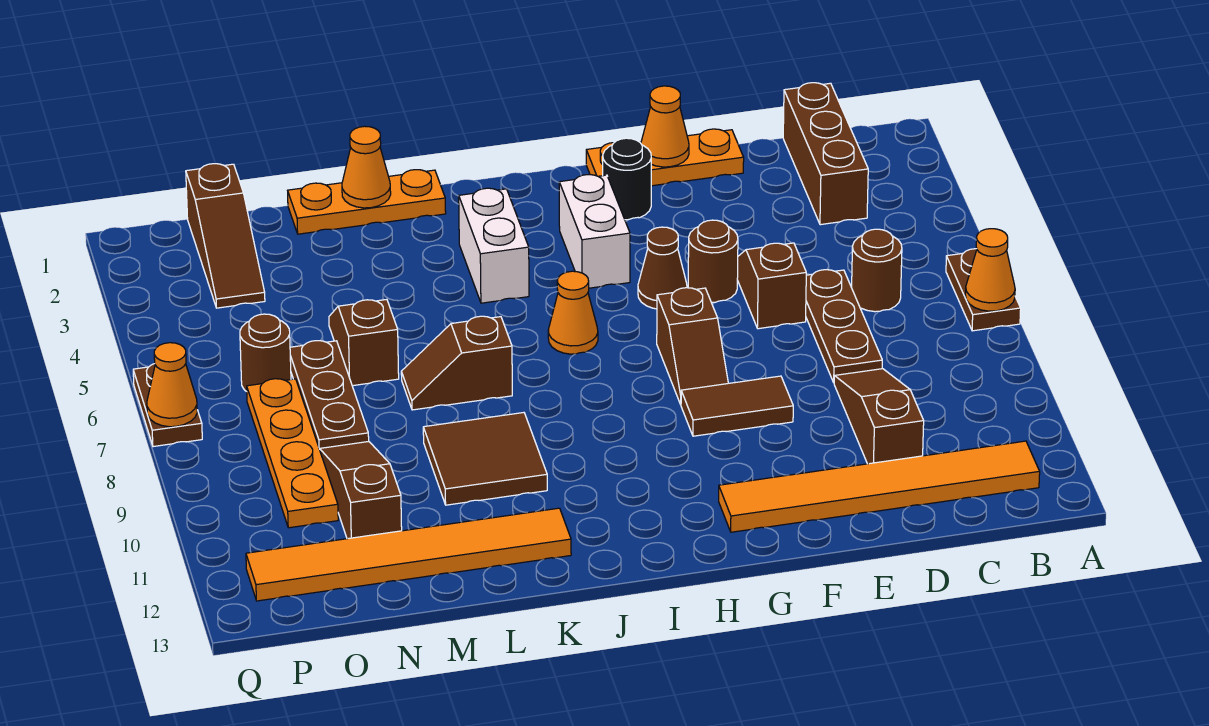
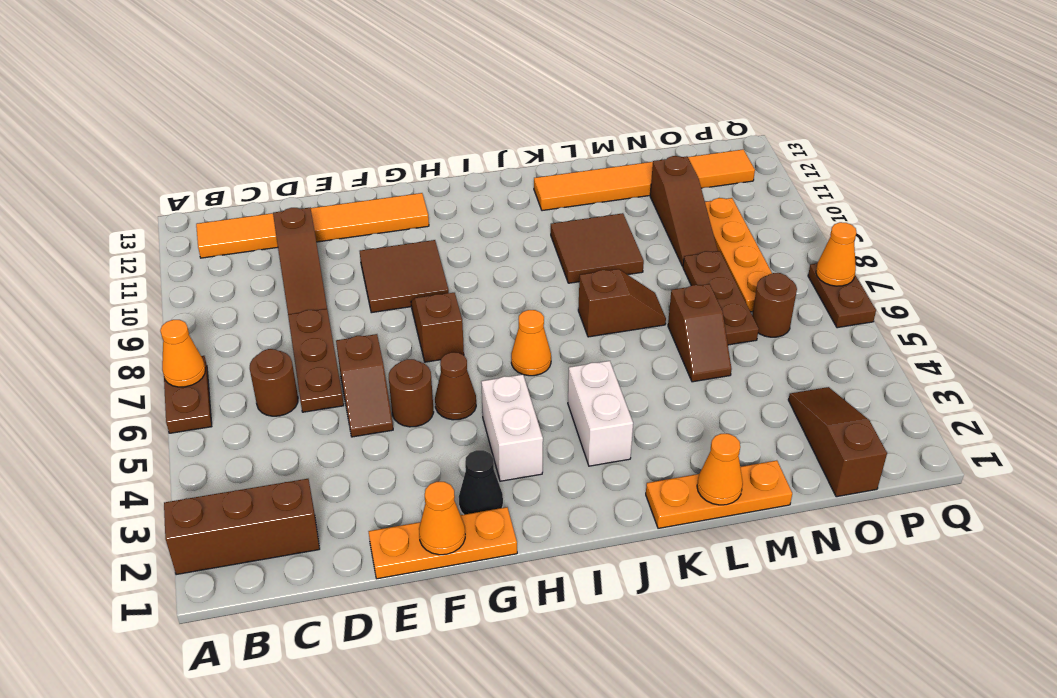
brown 1x3 brick [783,83,868,225] -> brown 1x3 brick turned to [164,479,320,575]
brown 1x2 tile [681,376,793,436] -> brown 2x2 tile [360,240,449,313]
black 1x1 round brick [603,138,651,220] -> black 1x1 cone [459,450,503,515]

